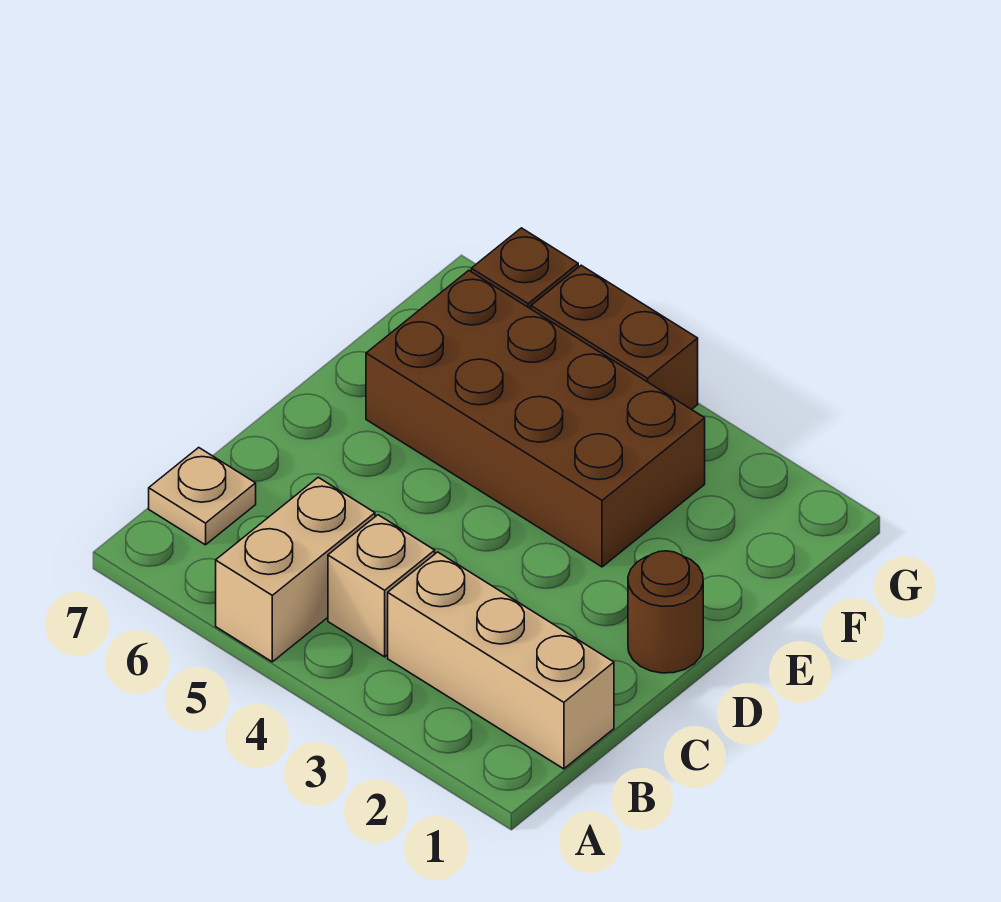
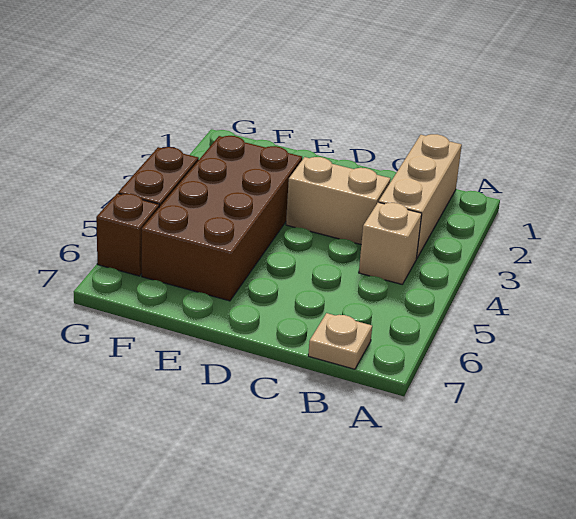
tan 1x2 brick [216,477,375,662] -> tan 1x2 brick moved to [286,157,391,244]
brown 1x1 round brick [628,551,703,673] -> none

